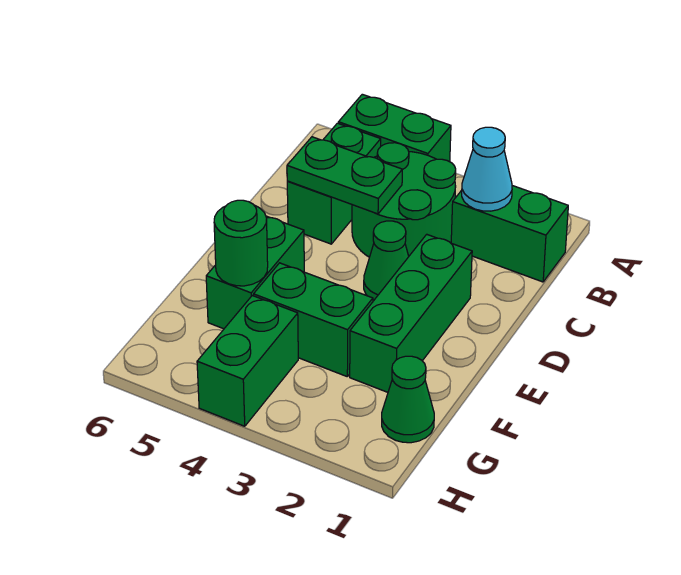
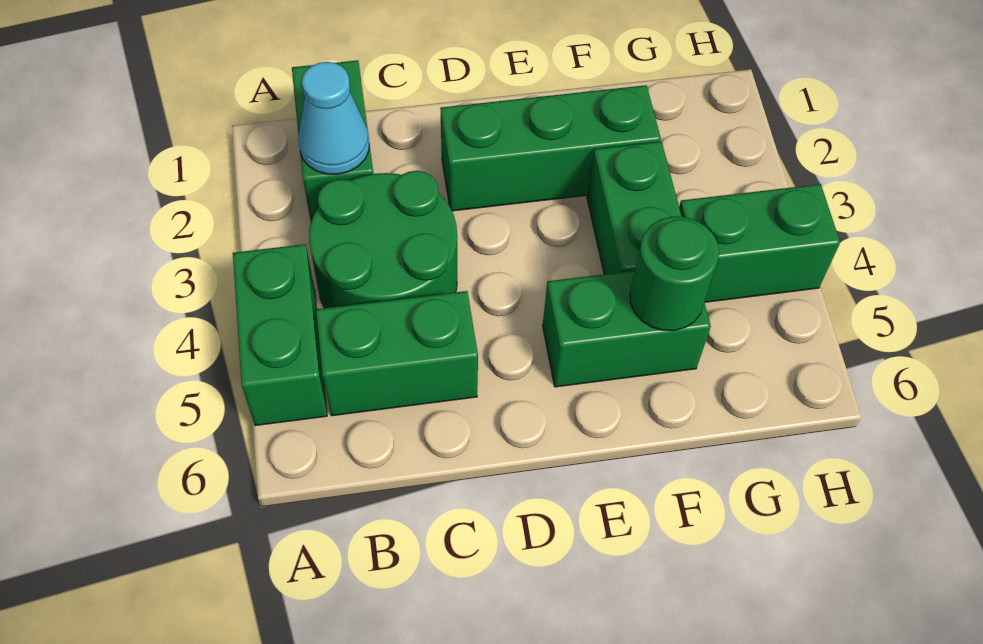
green 1x2 plate [287,137,402,214] -> none
green 1x1 cone [364,221,409,301] -> none
green 1x1 cone [382,356,434,443] -> none

